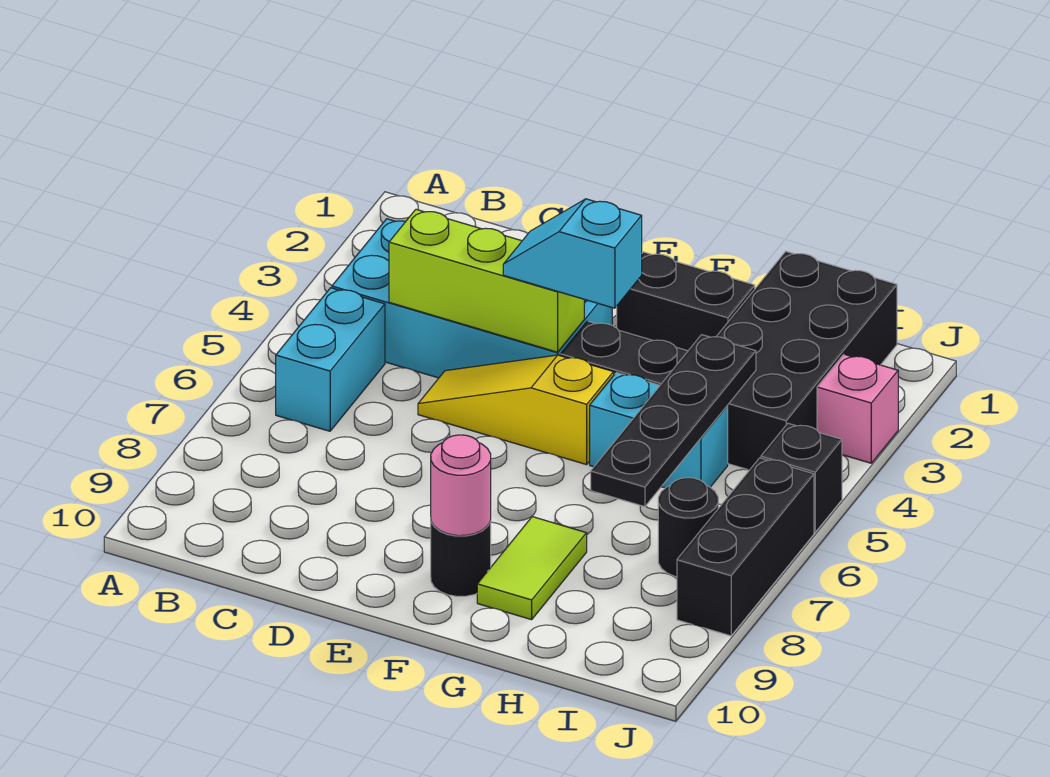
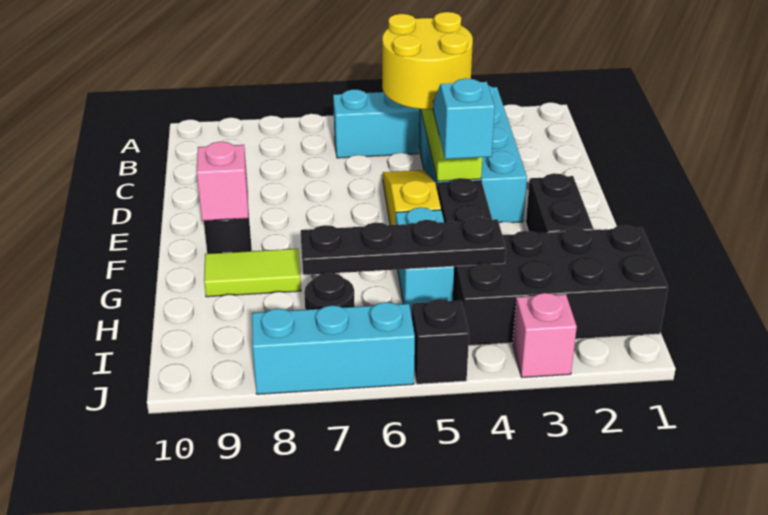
none -> yellow 2x2 round brick [382,12,473,109]
pink 1x1 round brick [431,435,491,536] -> pink 1x1 brick [197,142,248,221]
black 1x3 brick [677,458,814,636] -> cyan 1x3 brick [252,302,415,394]

